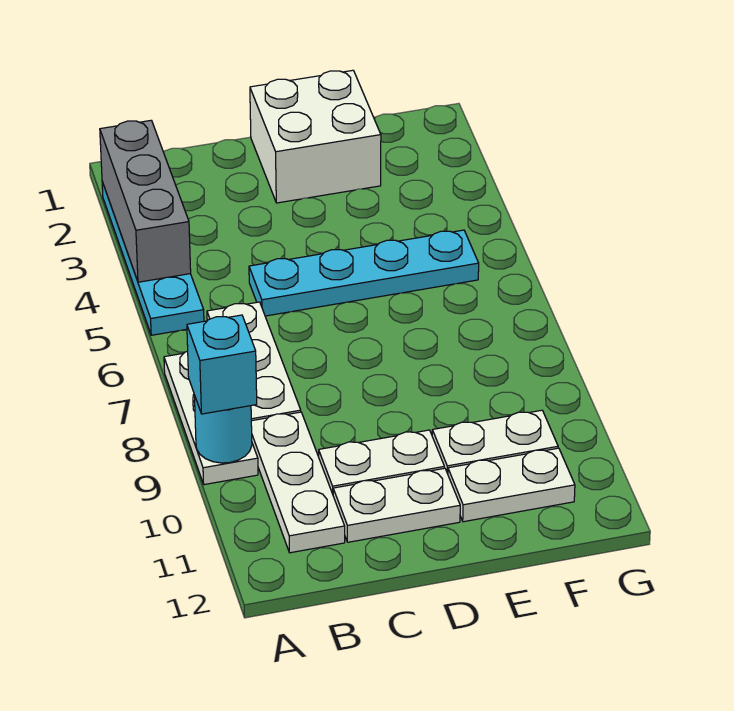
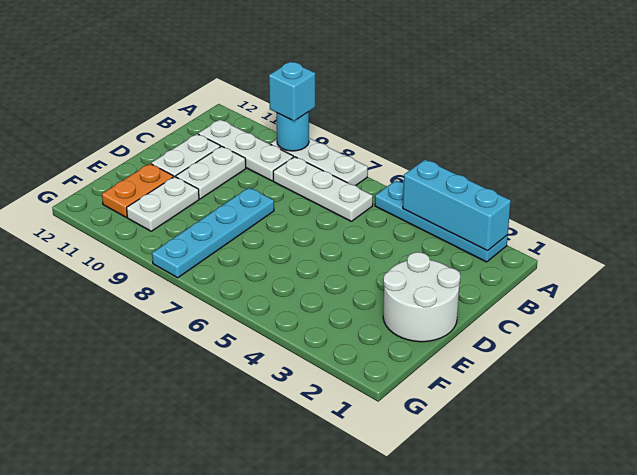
grey 1x3 brick [100,120,191,282] -> cyan 1x3 brick [403,160,511,251]
cyan 1x4 plate [249,230,479,316] -> cyan 1x4 plate moved to [152,188,274,278]
white 2x2 brick [250,70,381,203] -> white 2x2 round brick [383,252,461,342]
white 1x2 plate [448,448,575,522] -> orange 1x2 plate [102,164,173,217]

